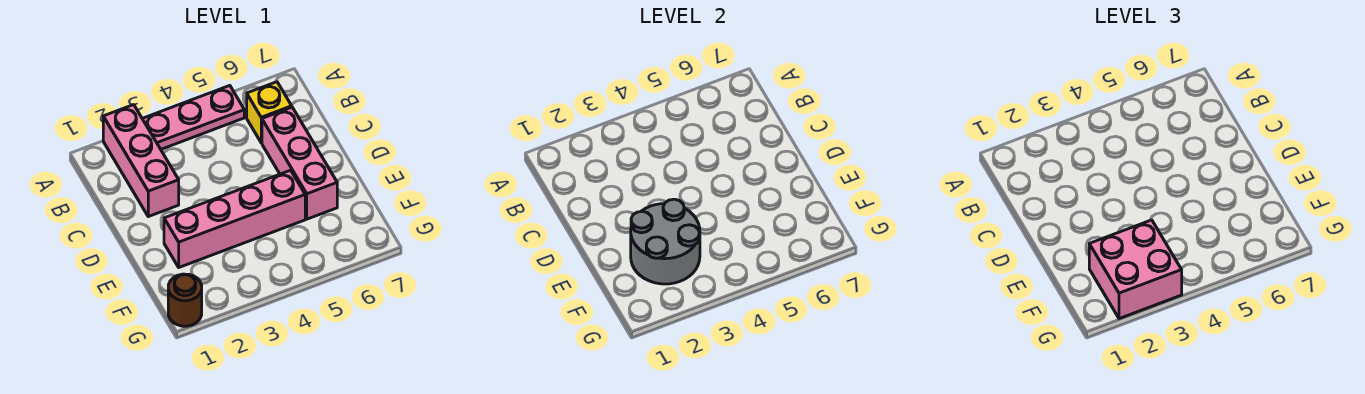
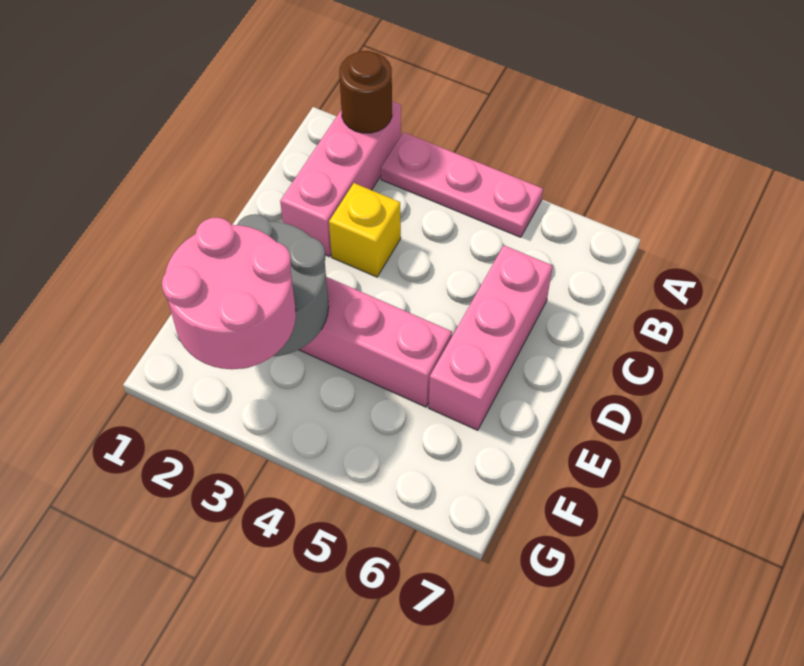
yellow 1x1 brick [247,82,292,143] -> yellow 1x1 brick moved to [329,183,401,277]
pink 2x2 brick [1089,220,1182,319] -> pink 2x2 round brick [162,218,296,369]
brown 1x1 round brick [168,274,202,326] -> brown 1x1 round brick moved to [339,51,392,133]

